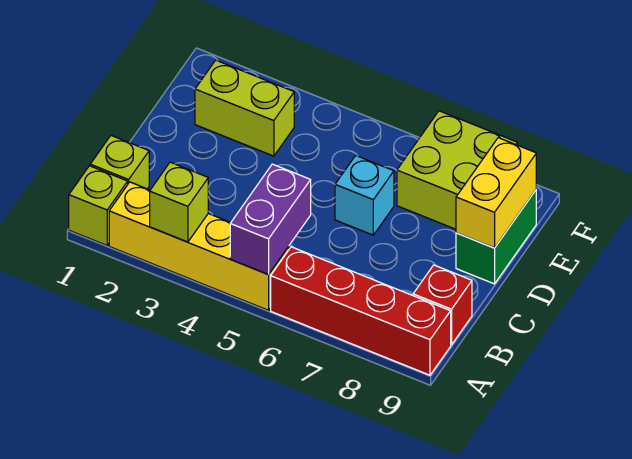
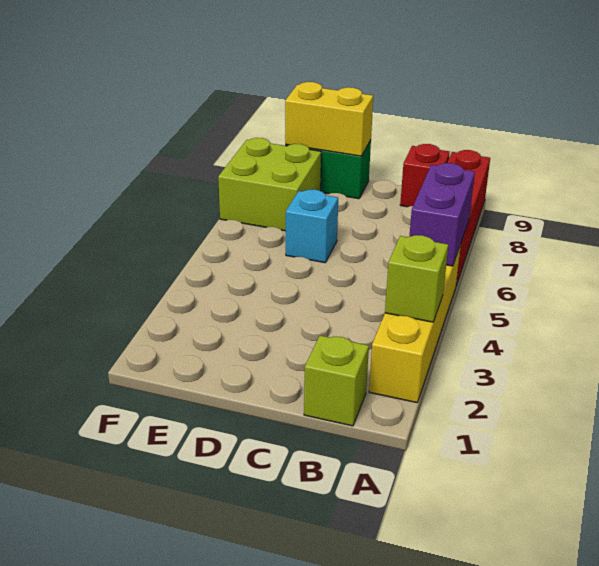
lime 1x1 brick [69,166,128,245] -> none
purple 1x2 brick [230,164,311,275] -> purple 1x2 brick turned to [409,163,475,266]
lime 1x2 brick [195,60,294,156] -> none

